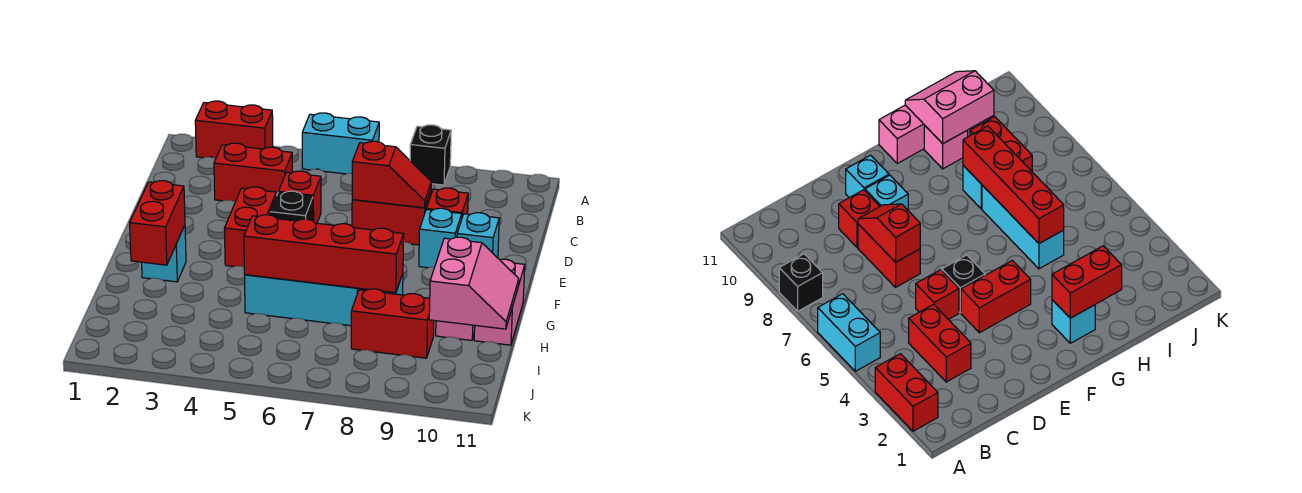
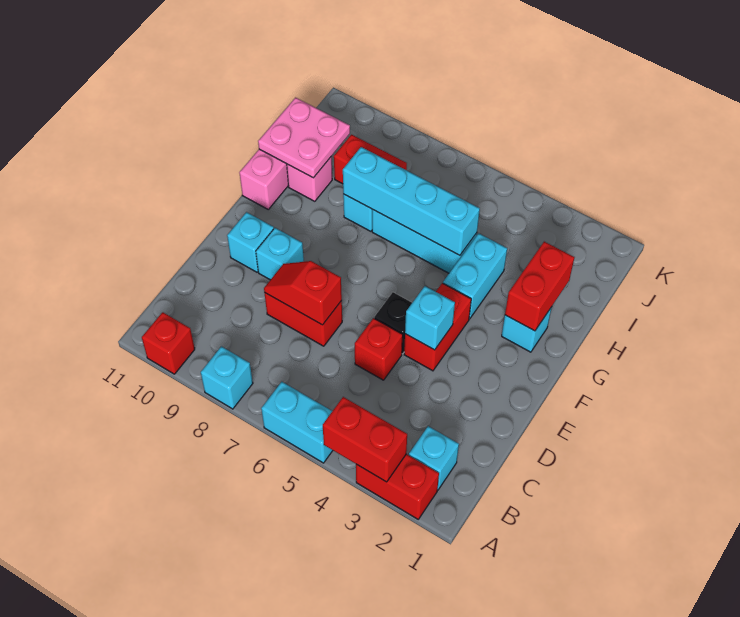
black 1x1 brick [410,125,451,185] -> cyan 1x1 brick [201,346,253,409]
none -> cyan 1x1 brick [409,426,459,490]
red 1x2 brick [214,143,293,202] -> red 1x2 brick moved to [323,397,407,482]
red 1x1 brick [427,188,468,217] -> red 1x1 brick moved to [142,312,195,374]
none -> cyan 1x1 brick [405,286,455,350]
none -> cyan 1x2 brick [443,233,507,319]
red 1x4 brick [244,215,404,293] -> cyan 1x4 brick [343,147,480,255]
pink 2x2 slope [429,237,519,329] -> pink 2x2 plate [258,98,350,178]

